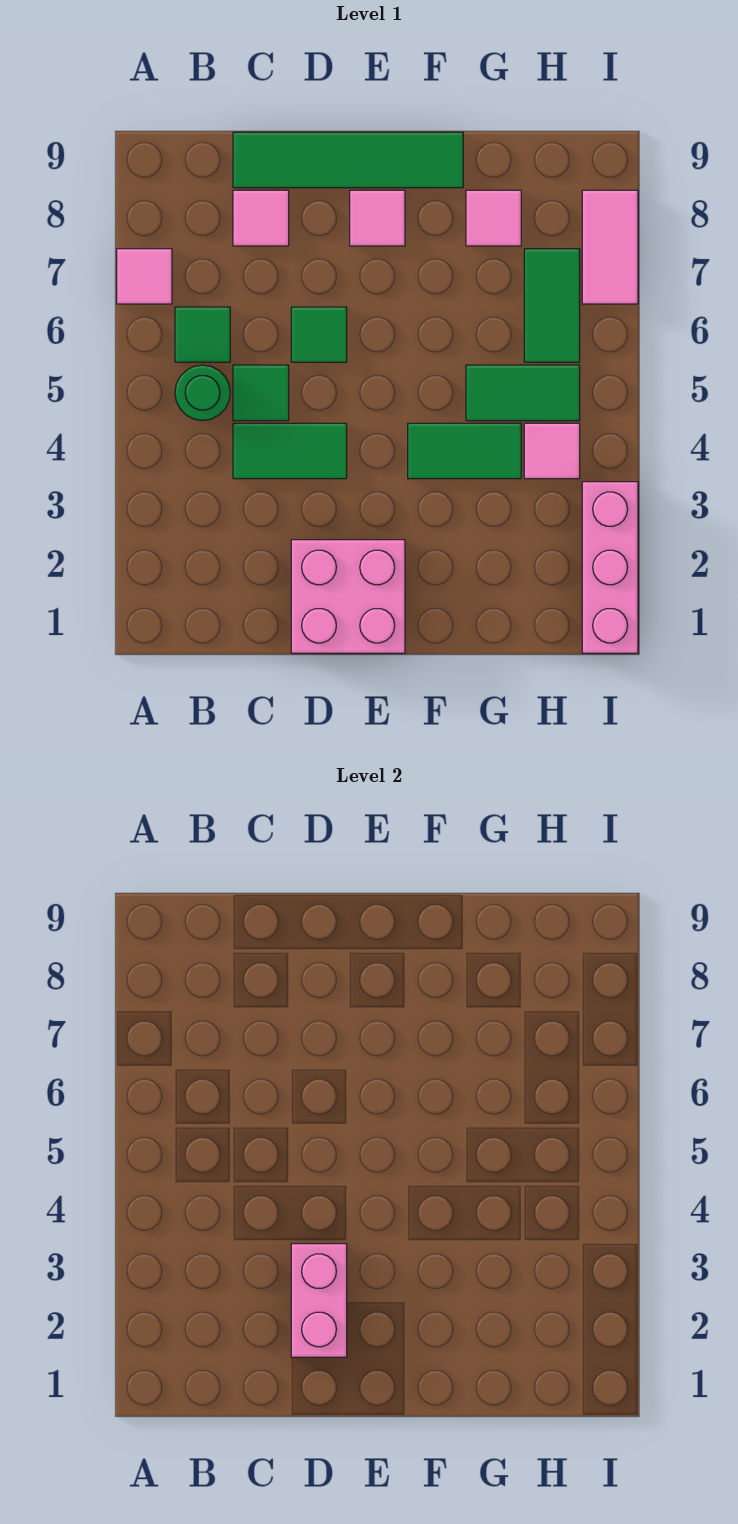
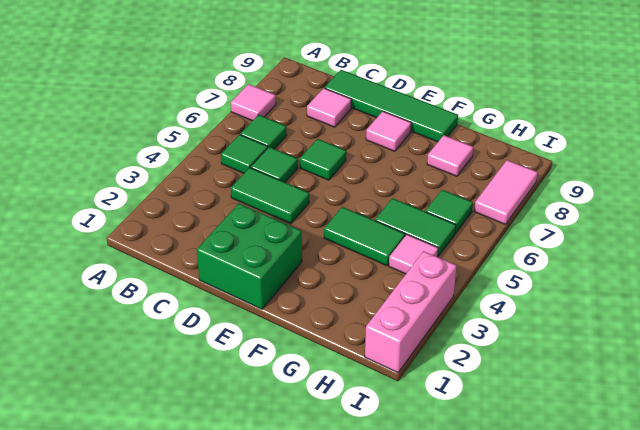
green 1x1 round brick [175,365,230,421] -> green 1x1 tile [221,135,268,173]
pink 2x2 brick [291,540,405,653] -> green 2x2 brick [197,204,302,309]
pink 1x2 brick [291,1244,347,1357] -> none
green 1x2 tile [524,249,580,362] -> green 1x1 tile [425,190,473,233]

